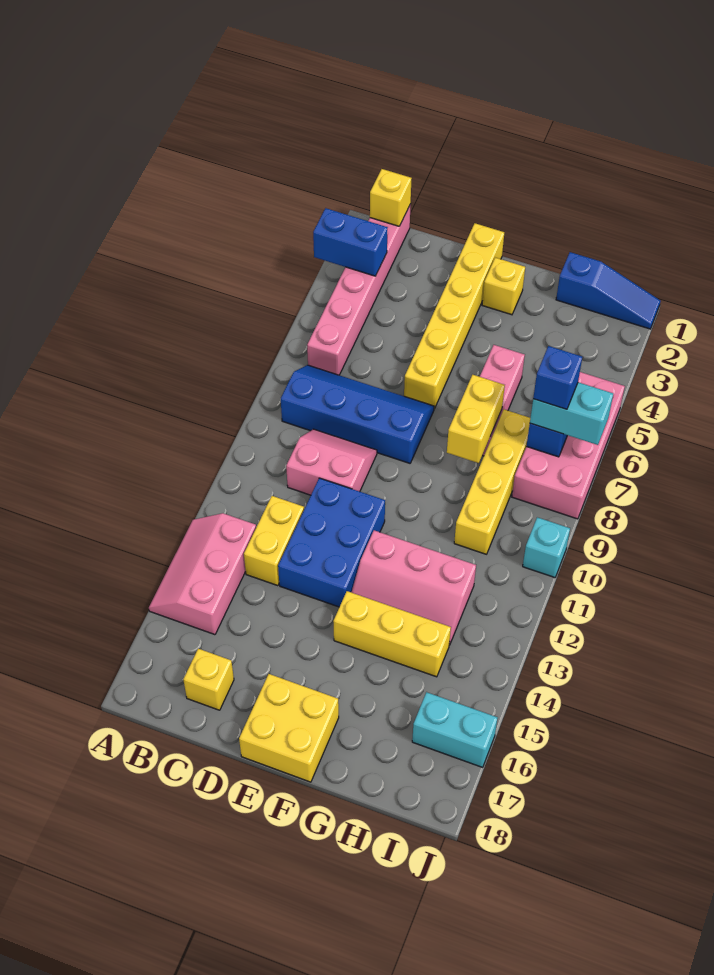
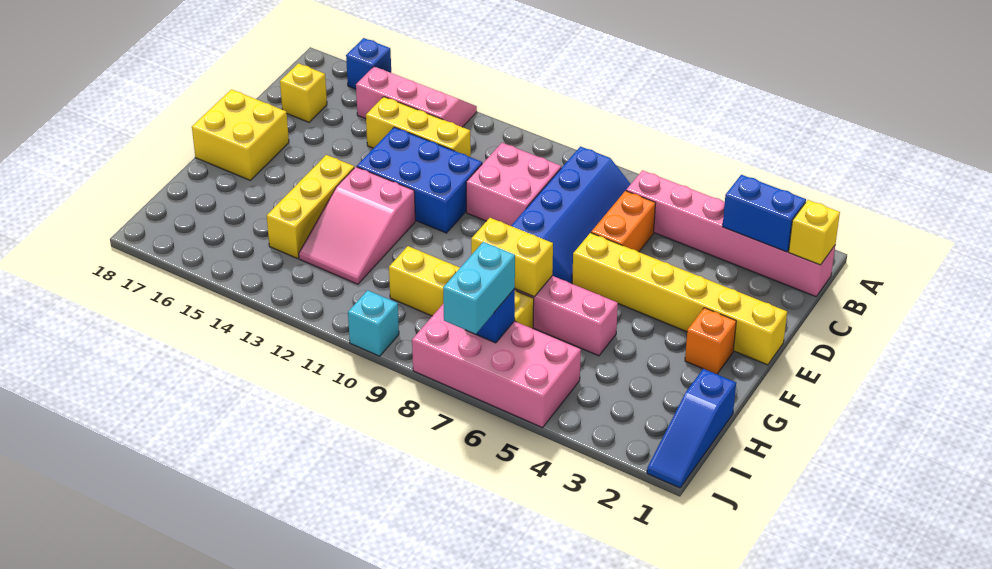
blue 1x2 brick [313,208,388,276] -> blue 1x2 brick turned to [723,175,806,252]
none -> orange 1x2 brick [591,191,655,252]
pink 2x2 slope [286,429,377,495] -> pink 2x2 brick [466,143,561,226]
yellow 1x2 brick [244,496,304,586] -> yellow 1x3 brick [366,97,471,157]
yellow 1x1 brick [482,258,525,315] -> orange 1x1 brick [685,308,736,374]
pink 2x3 slope [351,530,476,645] -> pink 2x3 slope turned to [299,167,415,284]
blue 1x1 brick [533,346,582,409] -> blue 1x1 brick moved to [346,38,391,89]
cyan 1x2 brick [412,692,498,767] -> none

